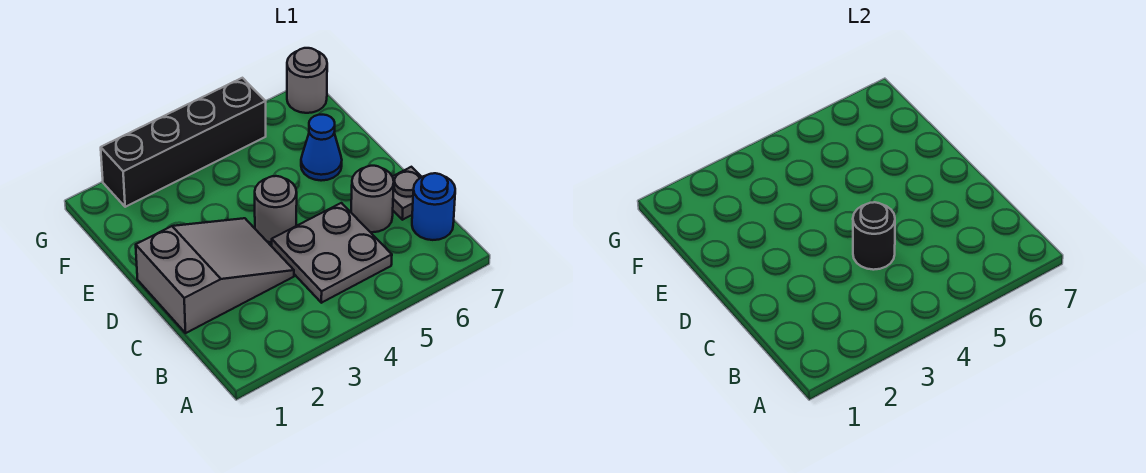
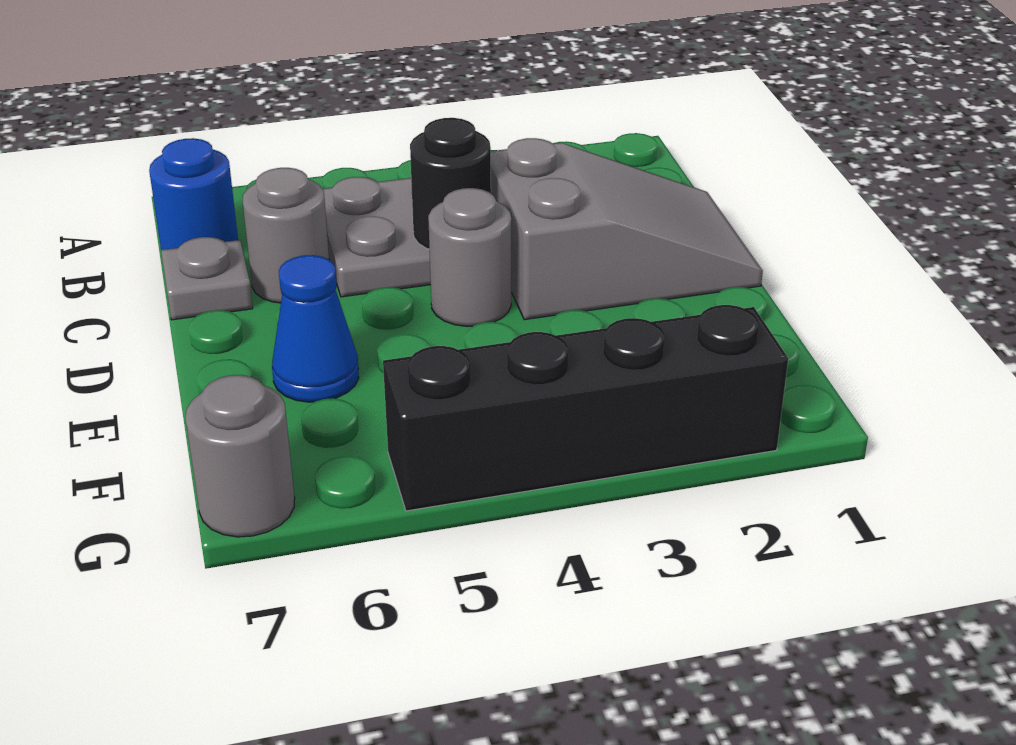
grey 2x3 slope [136,218,294,333] -> grey 2x3 slope turned to [491,138,763,320]

